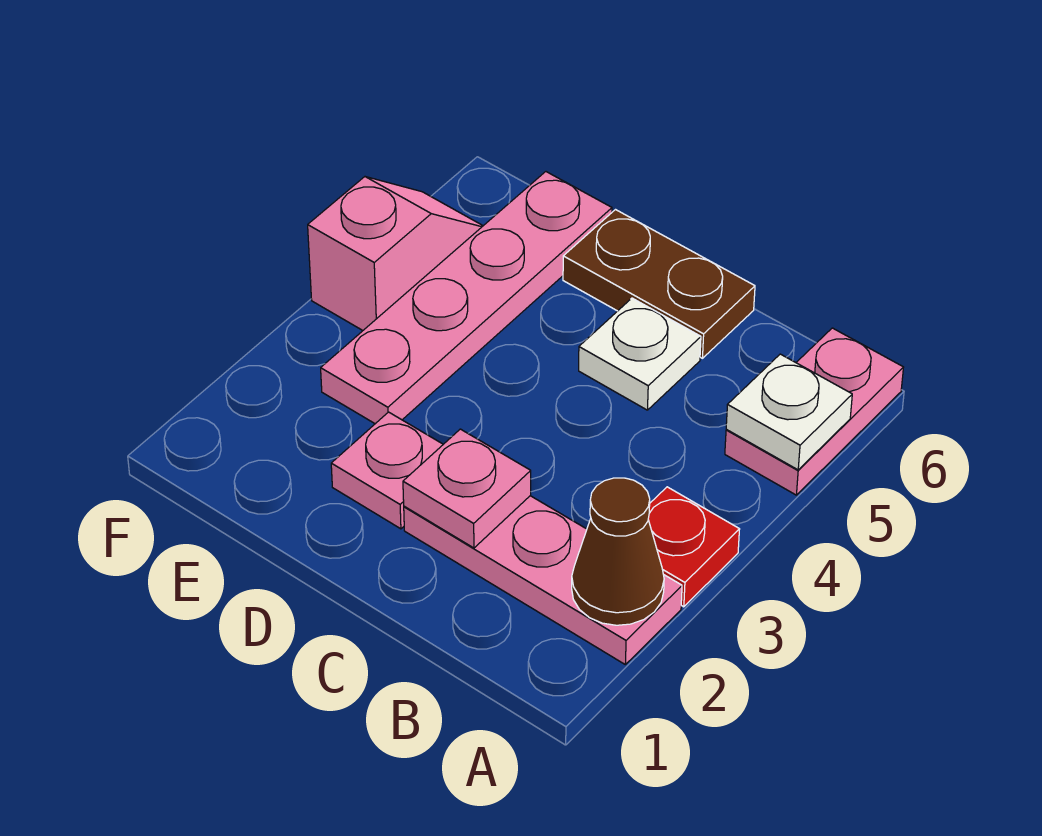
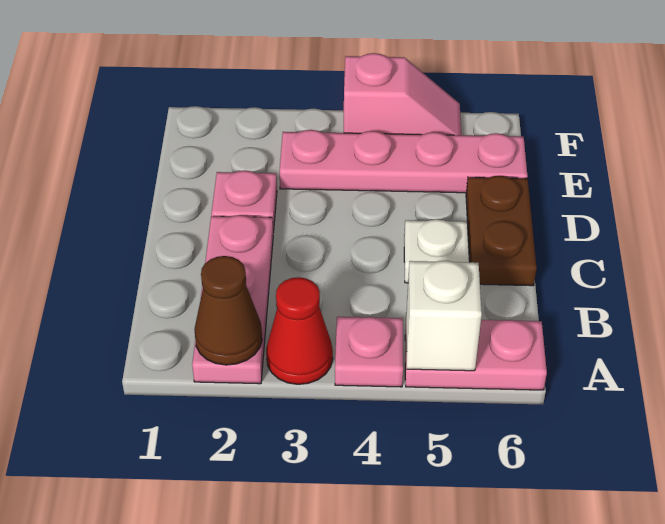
red 1x1 plate [648,487,740,607] -> red 1x1 cone [266,277,333,384]
white 1x1 plate [726,354,852,470] -> white 1x1 brick [406,261,482,371]
pink 1x1 plate [403,429,531,548] -> pink 1x1 plate moved to [335,317,403,387]

